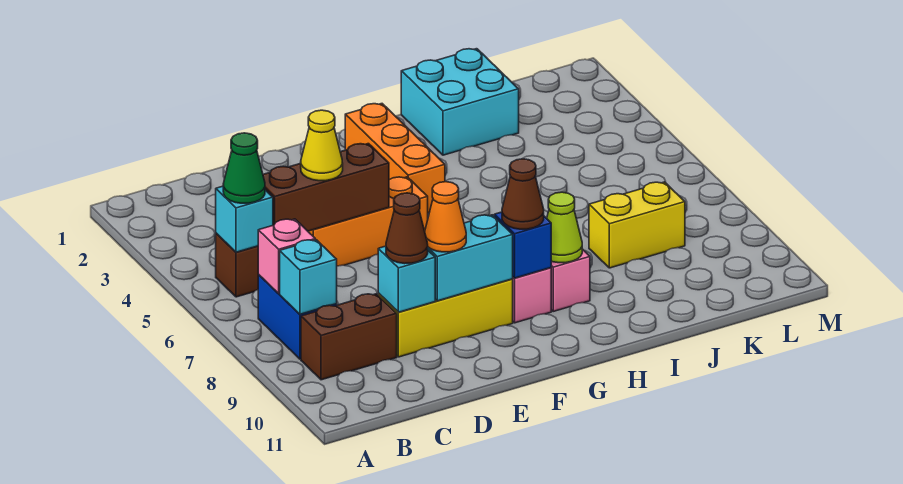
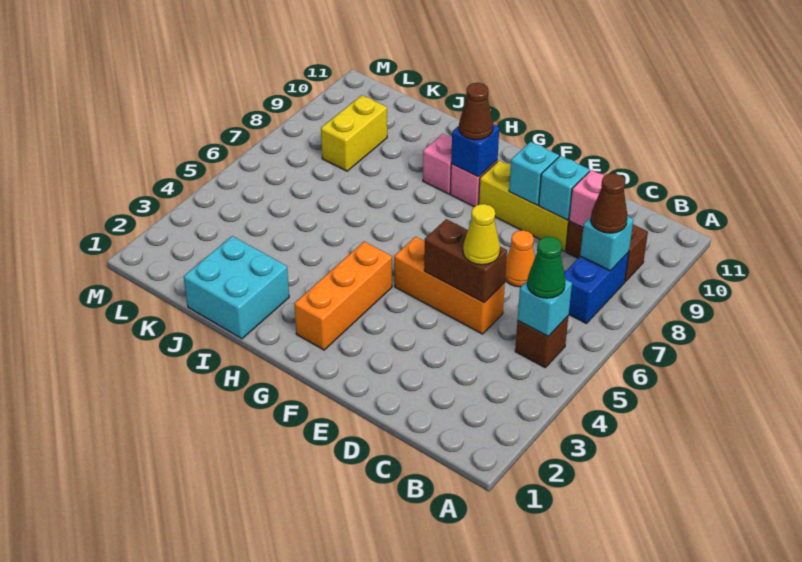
pink 1x1 brick [258,219,315,293] -> pink 1x1 brick moved to [569,170,605,227]
brown 1x3 brick [263,144,389,231] -> brown 1x2 brick [424,219,507,303]
brown 1x1 cone [386,193,428,264] -> brown 1x1 cone moved to [591,173,628,233]
cyan 1x2 brick [428,215,513,301] -> cyan 1x1 brick [509,142,559,205]
orange 1x1 cone [425,182,466,252] -> orange 1x1 cone moved to [505,230,535,287]
lime 1x1 cone [547,192,582,263] -> none
yellow 1x2 brick [589,182,685,268] -> yellow 1x2 brick turned to [321,95,387,171]

